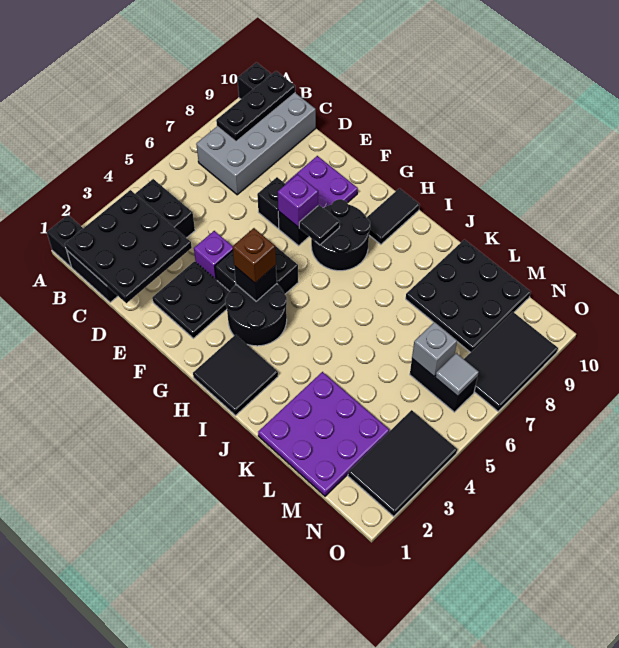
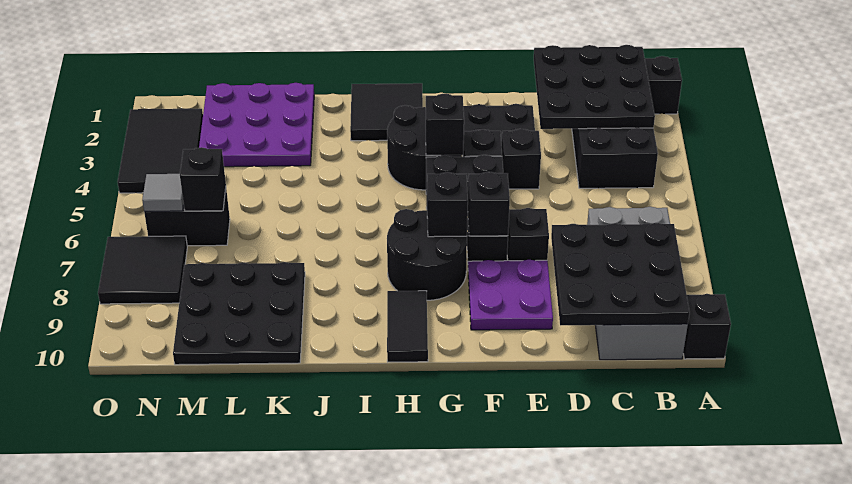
black 1x3 plate [216,71,295,141] -> black 3x3 plate [551,223,690,325]
purple 1x1 brick [194,231,233,279] -> black 1x1 brick [502,129,541,189]
purple 1x1 brick [278,174,318,227] -> black 1x1 brick [468,172,510,236]
brown 1x1 brick [233,228,276,283] -> none
black 1x1 tile [299,205,340,245] -> black 1x1 brick [427,172,468,237]
grey 1x1 brick [412,322,457,376] -> black 1x1 brick [180,147,226,211]
black 2x3 tile [464,312,558,411] -> black 2x2 tile [98,236,187,304]

